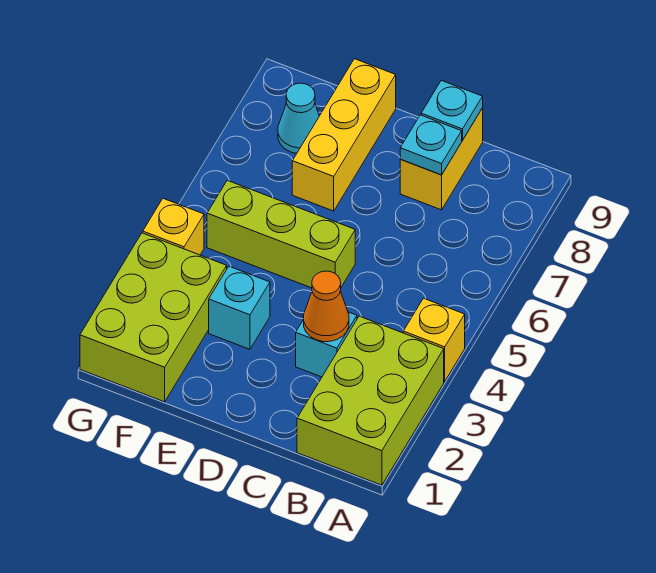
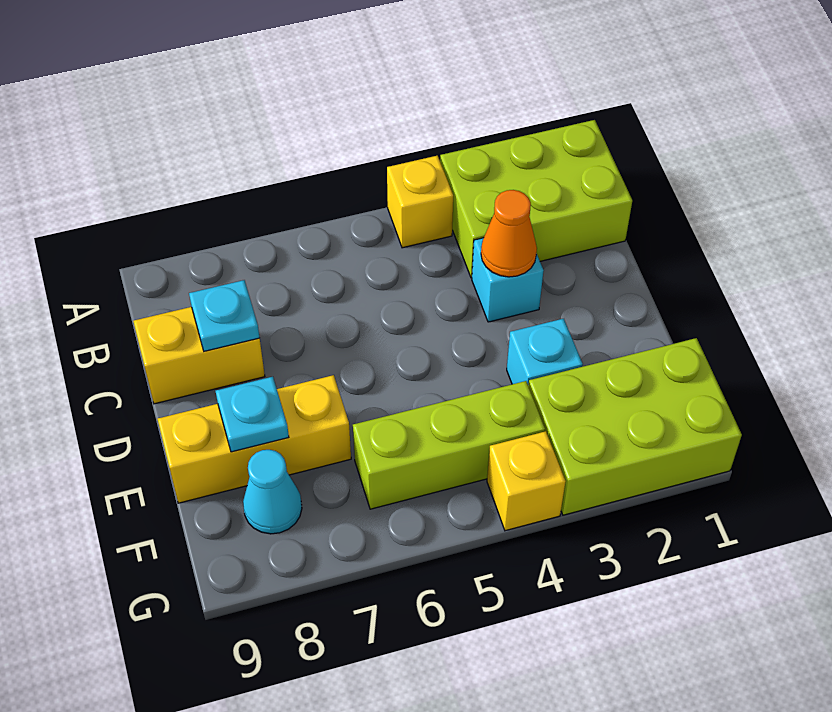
cyan 1x1 plate [421,80,483,140] -> cyan 1x1 plate moved to [216,377,289,452]
lime 1x3 brick [207,180,355,288] -> lime 1x3 brick turned to [353,381,545,509]

